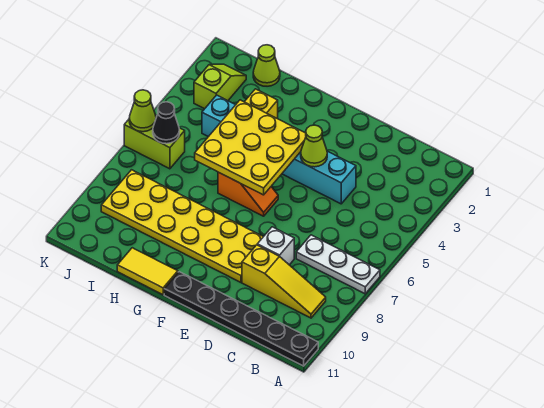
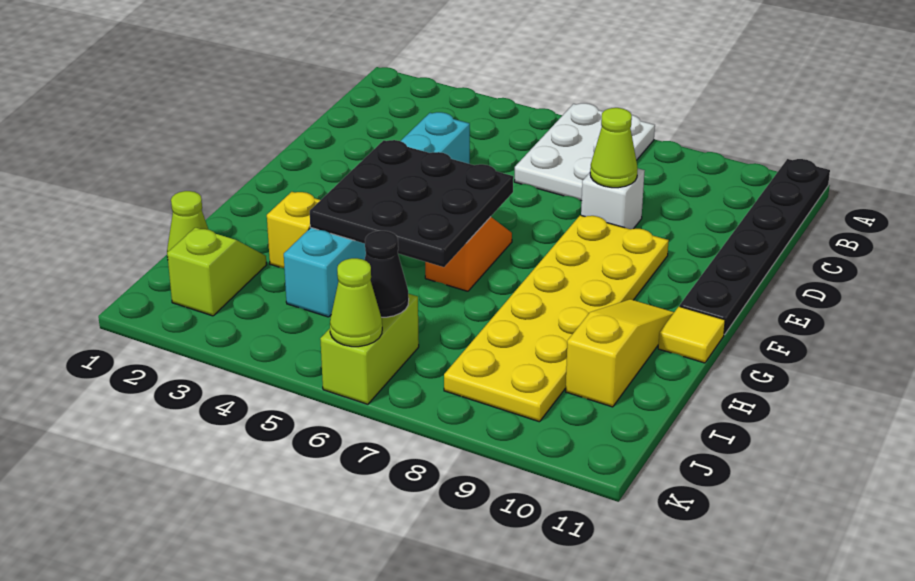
white 1x3 plate [296,235,380,294] -> white 2x3 plate [514,103,655,201]
yellow 1x3 slope [242,245,326,318] -> yellow 1x3 slope moved to [566,299,674,407]
lime 1x1 cone [301,125,327,167] -> lime 1x1 cone moved to [590,108,638,188]
yellow 3x3 plate [195,100,306,195] -> black 3x3 plate [310,140,513,267]
yellow 1x2 tile [117,248,178,295] -> yellow 1x1 tile [658,306,725,363]
lime 1x2 slope [194,64,246,109] -> lime 1x2 slope turned to [167,228,266,316]

